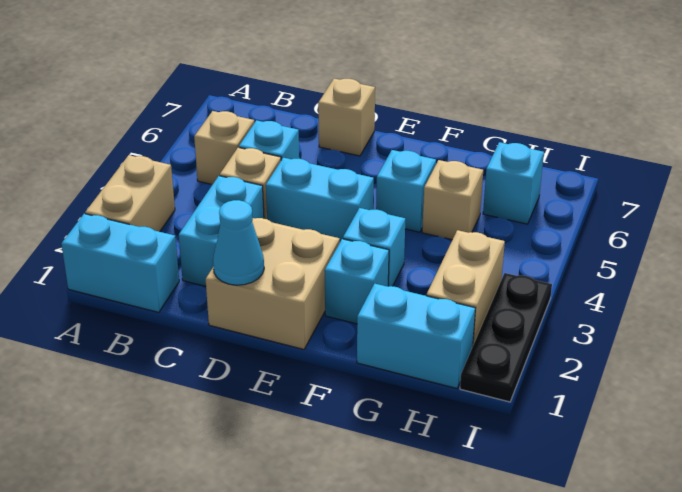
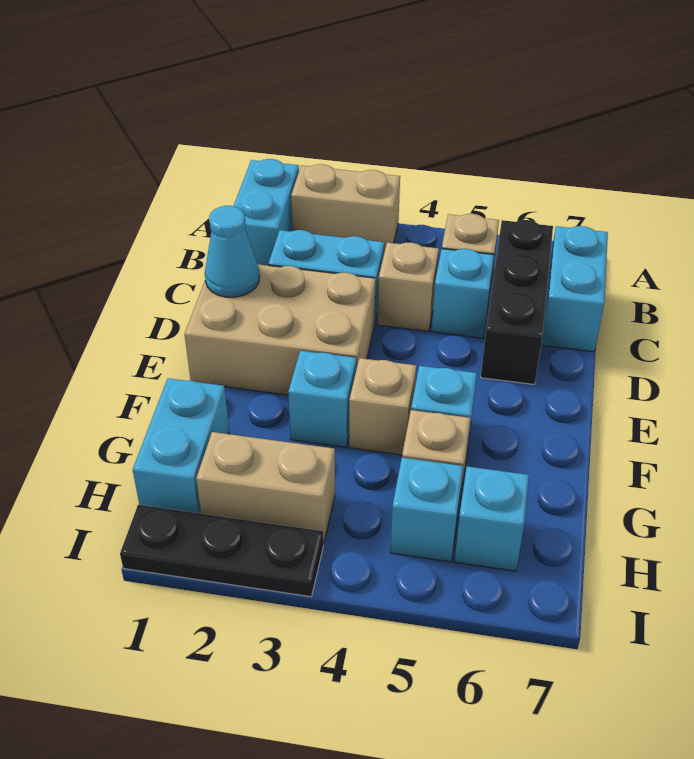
none -> black 1x3 brick [481,220,553,384]
tan 2x2 brick [206,218,340,349] -> tan 2x3 brick [185,264,376,395]
cyan 1x2 brick [266,158,374,242] -> cyan 1x2 brick moved to [541,226,608,352]
tan 1x1 brick [318,79,375,156] -> tan 1x1 brick moved to [349,358,416,455]
cyan 1x1 brick [325,239,389,324] -> cyan 1x1 brick moved to [390,458,463,562]

